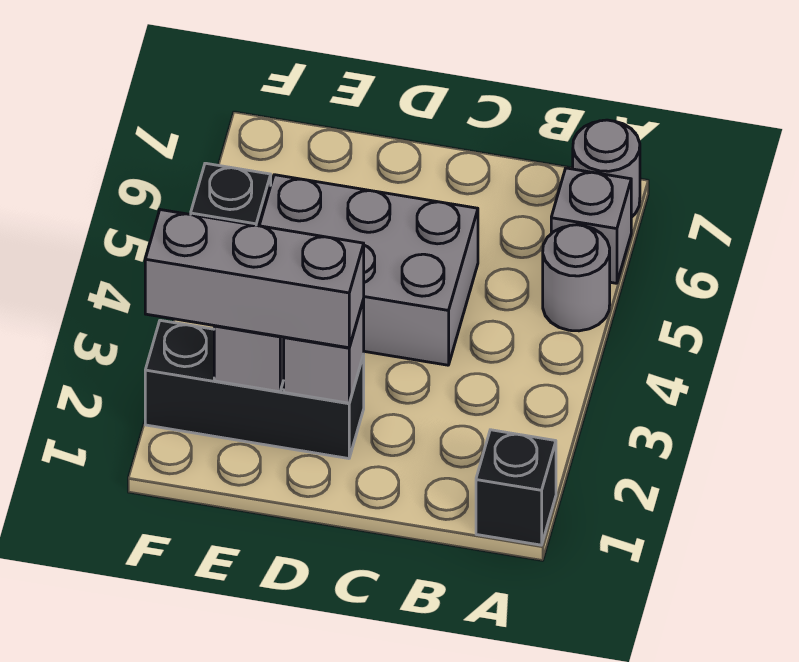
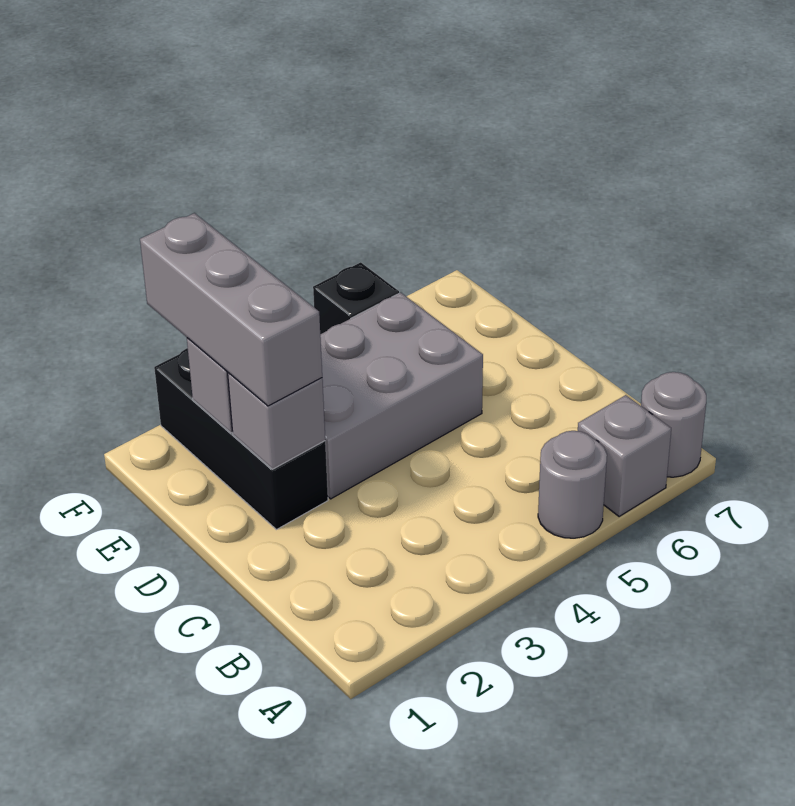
black 1x1 brick [476,430,556,545] -> none
grey 2x3 brick [259,175,478,365] -> grey 2x3 brick turned to [320,293,483,499]

